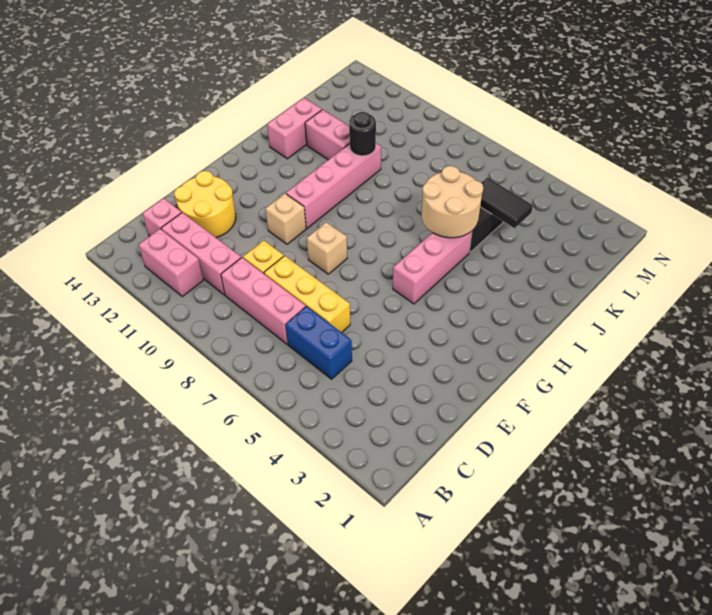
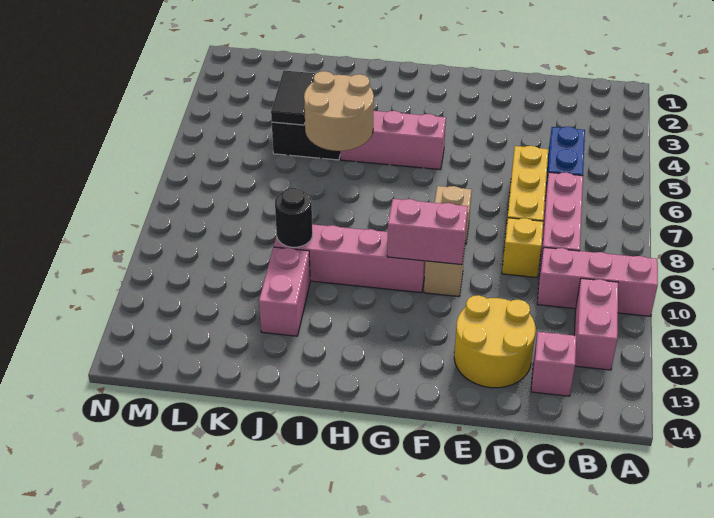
pink 1x3 brick [161,212,241,295] -> pink 1x3 brick turned to [537,247,658,316]
pink 1x2 brick [267,98,322,159] -> pink 1x2 brick moved to [387,199,468,265]

